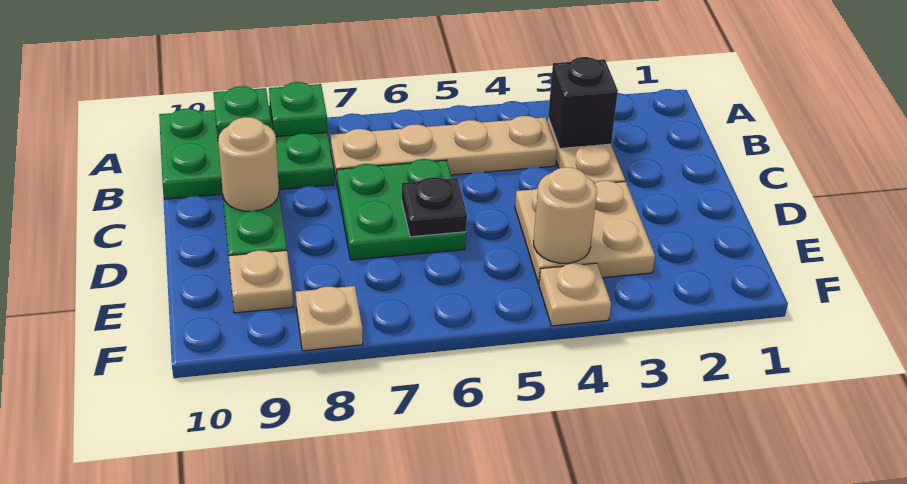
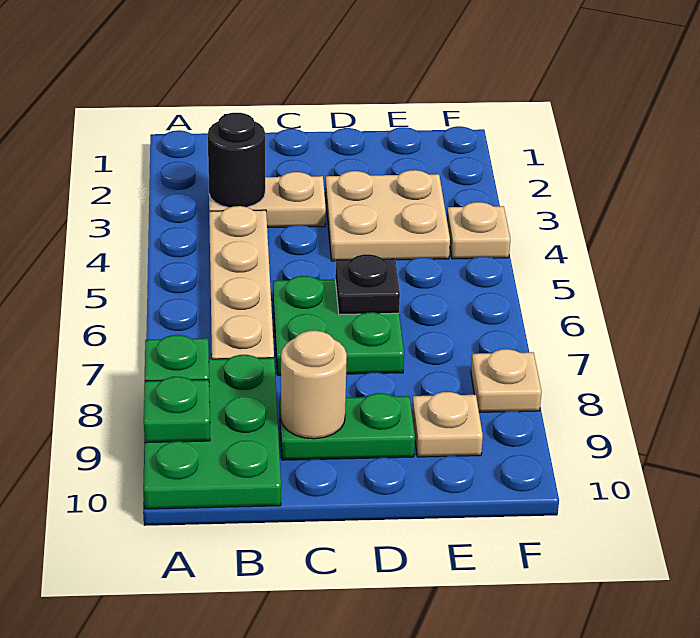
black 1x1 brick [548,57,618,148] -> black 1x1 round brick [208,113,265,208]
tan 1x1 round brick [534,167,597,263] -> none

